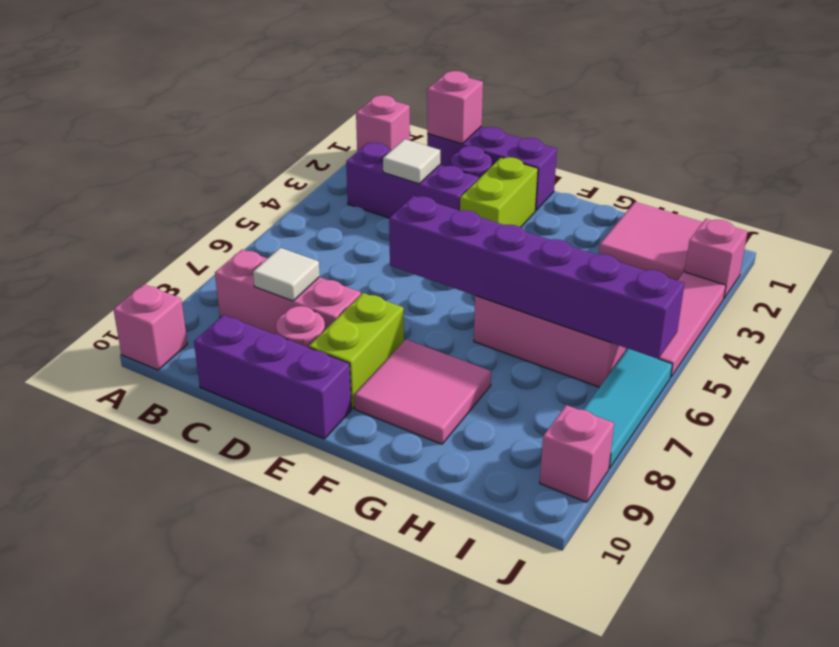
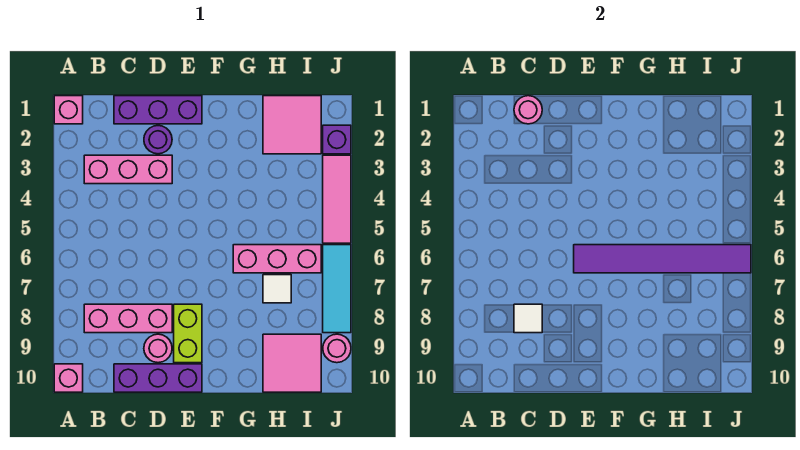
purple 1x3 brick [346,143,479,218] -> pink 1x3 brick [84,155,172,184]
pink 1x1 brick [427,71,483,144] -> pink 1x1 round brick [514,96,542,124]
white 1x1 tile [383,139,440,184] -> white 1x1 tile moved to [263,275,291,303]
lime 1x2 brick [460,157,538,227] -> none
purple 1x6 brick [389,196,685,359] -> purple 1x6 tile [574,245,751,273]
pink 2x2 tile [354,340,491,444] -> pink 2x2 tile moved to [263,334,321,392]
pink 1x1 brick [685,219,748,298] -> purple 1x1 brick [323,125,351,154]
pink 1x1 brick [540,405,614,502] -> pink 1x1 round brick [323,334,351,363]

